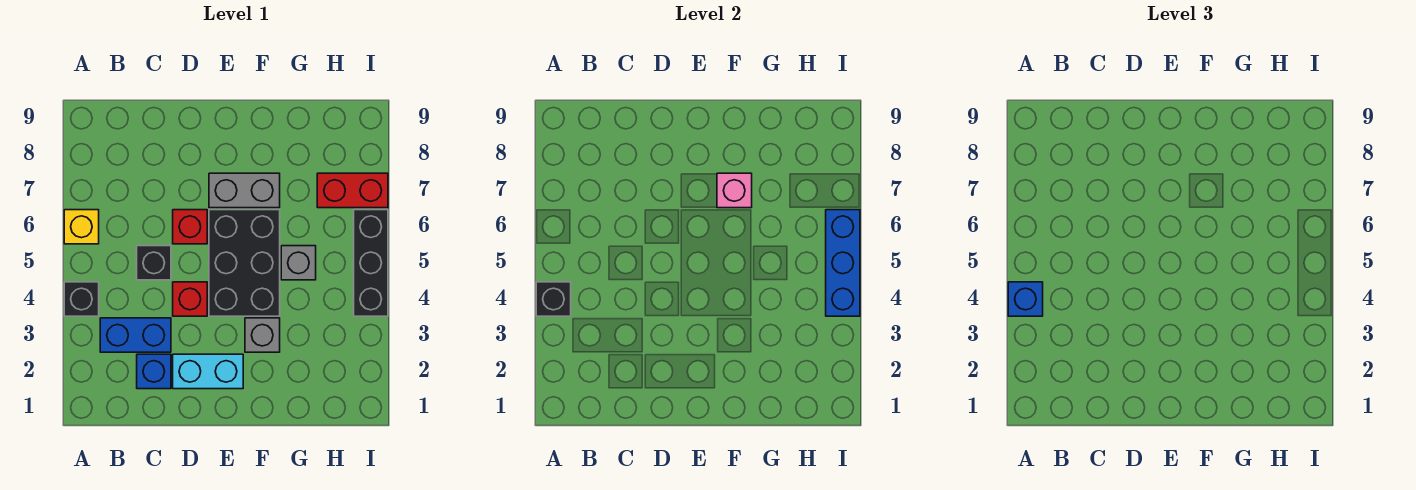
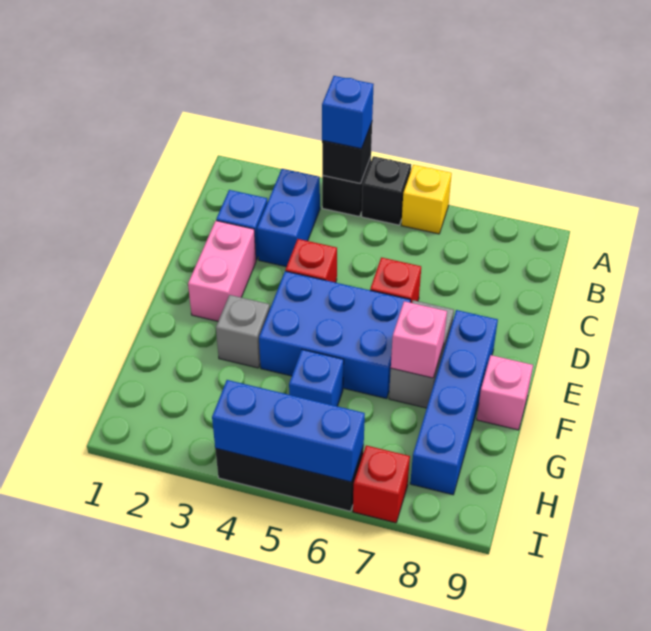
black 1x1 brick [137,246,171,280] -> black 1x1 brick moved to [362,156,411,225]
cyan 1x2 brick [173,354,243,389] -> pink 1x2 brick [188,221,256,321]
black 2x3 brick [209,210,280,316] -> blue 2x3 brick [259,271,411,399]
none -> blue 1x4 brick [410,310,498,495]
none -> pink 1x1 brick [477,355,533,430]
grey 1x1 brick [281,246,316,280] -> blue 1x1 brick [289,350,344,406]
red 1x2 brick [317,173,388,208] -> red 1x1 brick [353,445,410,523]

